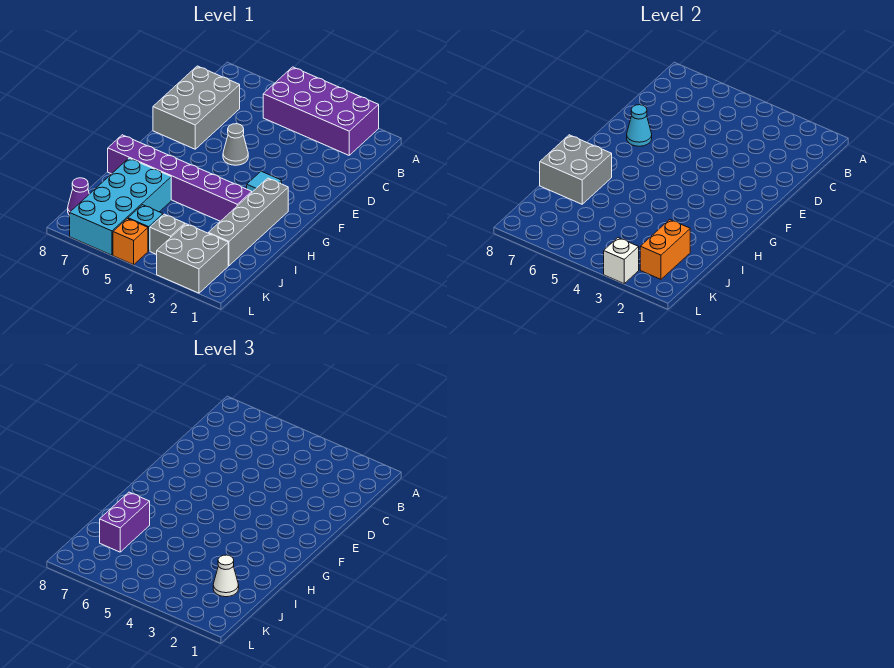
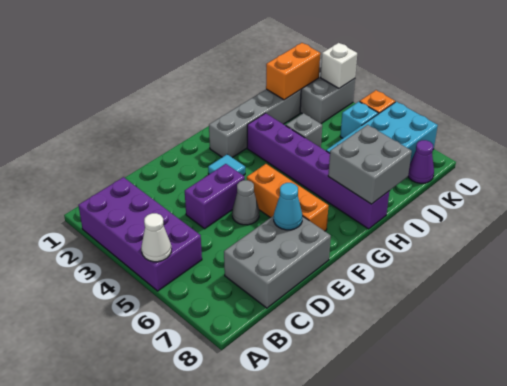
none -> orange 1x3 brick [247,164,329,231]
purple 1x2 brick [100,492,150,552] -> purple 1x2 brick moved to [185,164,245,229]
white 1x1 cone [213,555,239,597] -> white 1x1 cone moved to [141,213,171,262]
grey 1x1 brick [150,214,185,254] -> grey 1x1 brick moved to [286,113,322,148]

